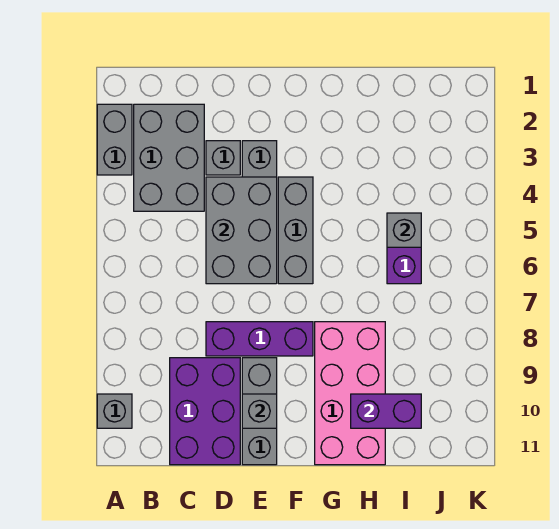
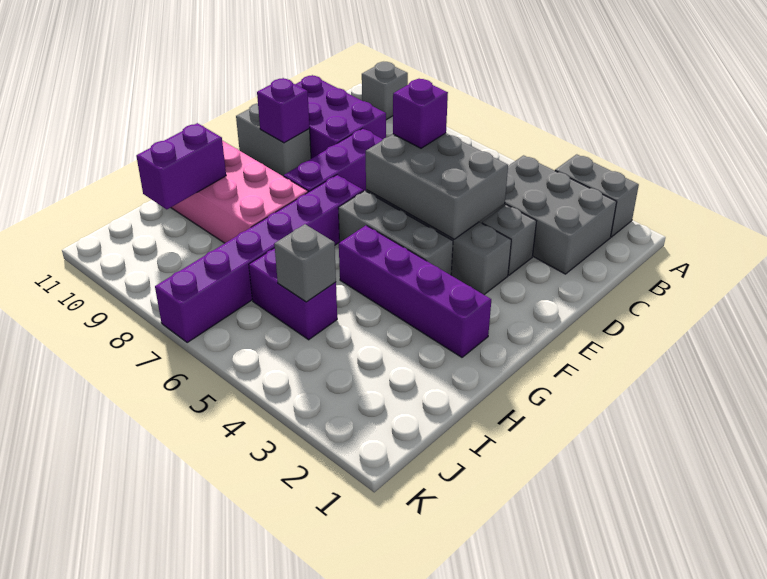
none -> purple 1x1 brick [393,79,448,148]
grey 1x3 brick [242,358,277,465] -> grey 1x2 brick [236,103,311,176]
grey 1x1 brick [242,394,277,428] -> purple 1x1 brick [257,78,310,143]
none -> purple 1x6 brick [155,175,363,342]
none -> purple 1x4 brick [339,226,491,357]

